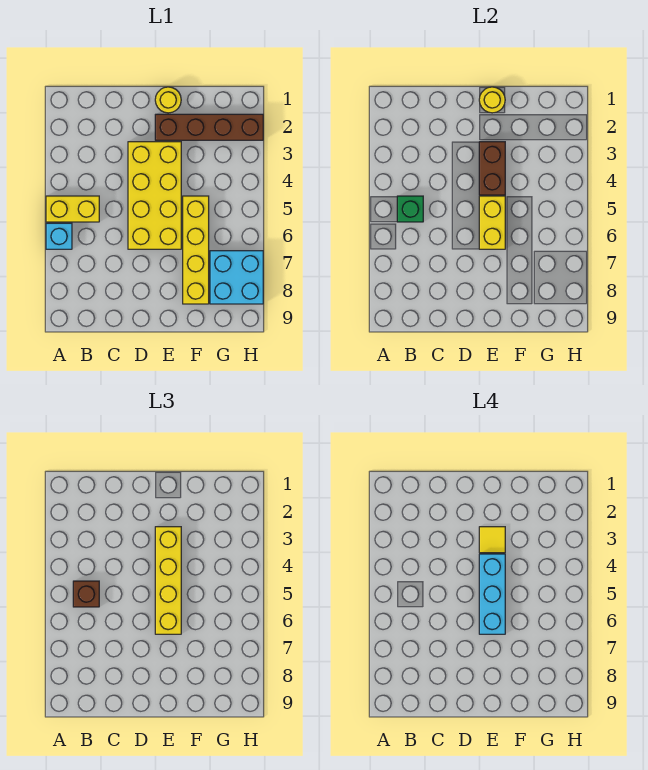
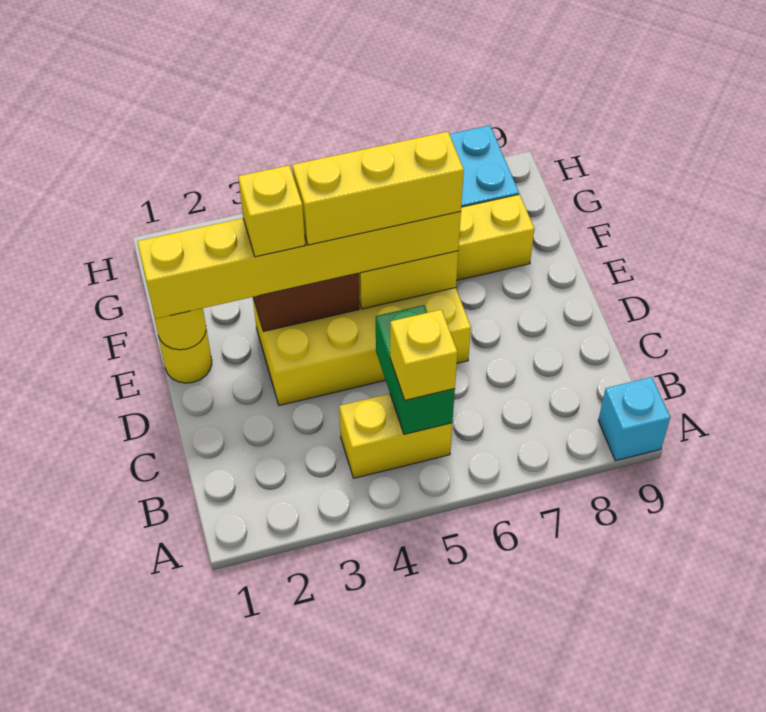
yellow 1x2 brick [46,196,99,222] -> yellow 1x2 brick turned to [339,394,452,478]
cyan 1x1 brick [46,223,72,249] -> cyan 1x1 brick moved to [598,377,670,461]
green 1x1 brick [397,196,423,222] -> green 1x2 brick [376,305,455,434]
brown 1x1 brick [73,581,99,607] -> yellow 1x1 brick [390,310,458,400]
brown 1x4 brick [155,114,263,140] -> none
yellow 1x4 brick [155,527,181,634] -> yellow 1x6 brick [137,211,461,319]
yellow 1x1 tile [479,527,505,553] -> yellow 1x1 brick [238,165,305,257]
cyan 1x3 brick [479,554,505,634] -> yellow 1x3 brick [292,132,464,245]

